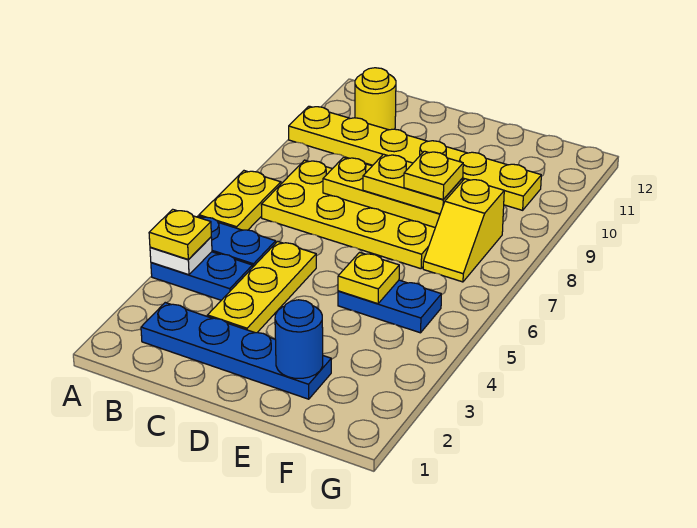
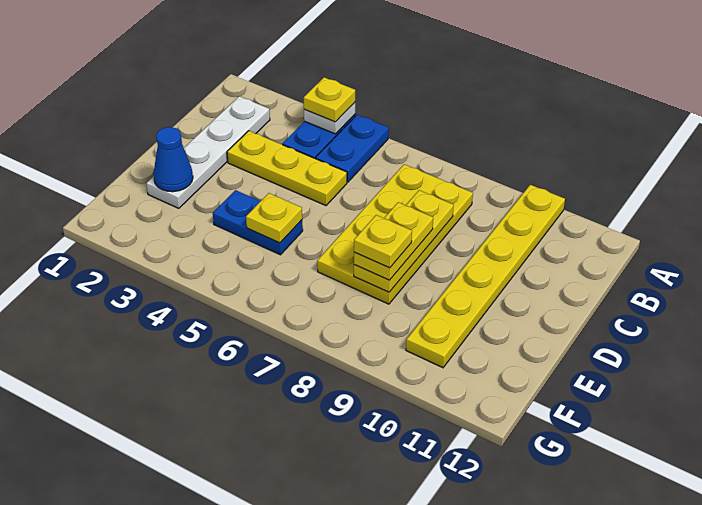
yellow 1x2 plate [199,171,281,230] -> none
blue 1x4 plate [141,303,331,399] -> white 1x4 plate [146,96,270,208]
yellow 1x1 round brick [355,68,396,130] -> none
blue 1x1 round brick [275,300,323,378] -> blue 1x1 cone [153,127,193,192]
blue 1x2 plate [338,280,441,333] -> blue 1x2 plate turned to [213,190,303,255]
yellow 1x2 slope [423,179,504,282] -> none

